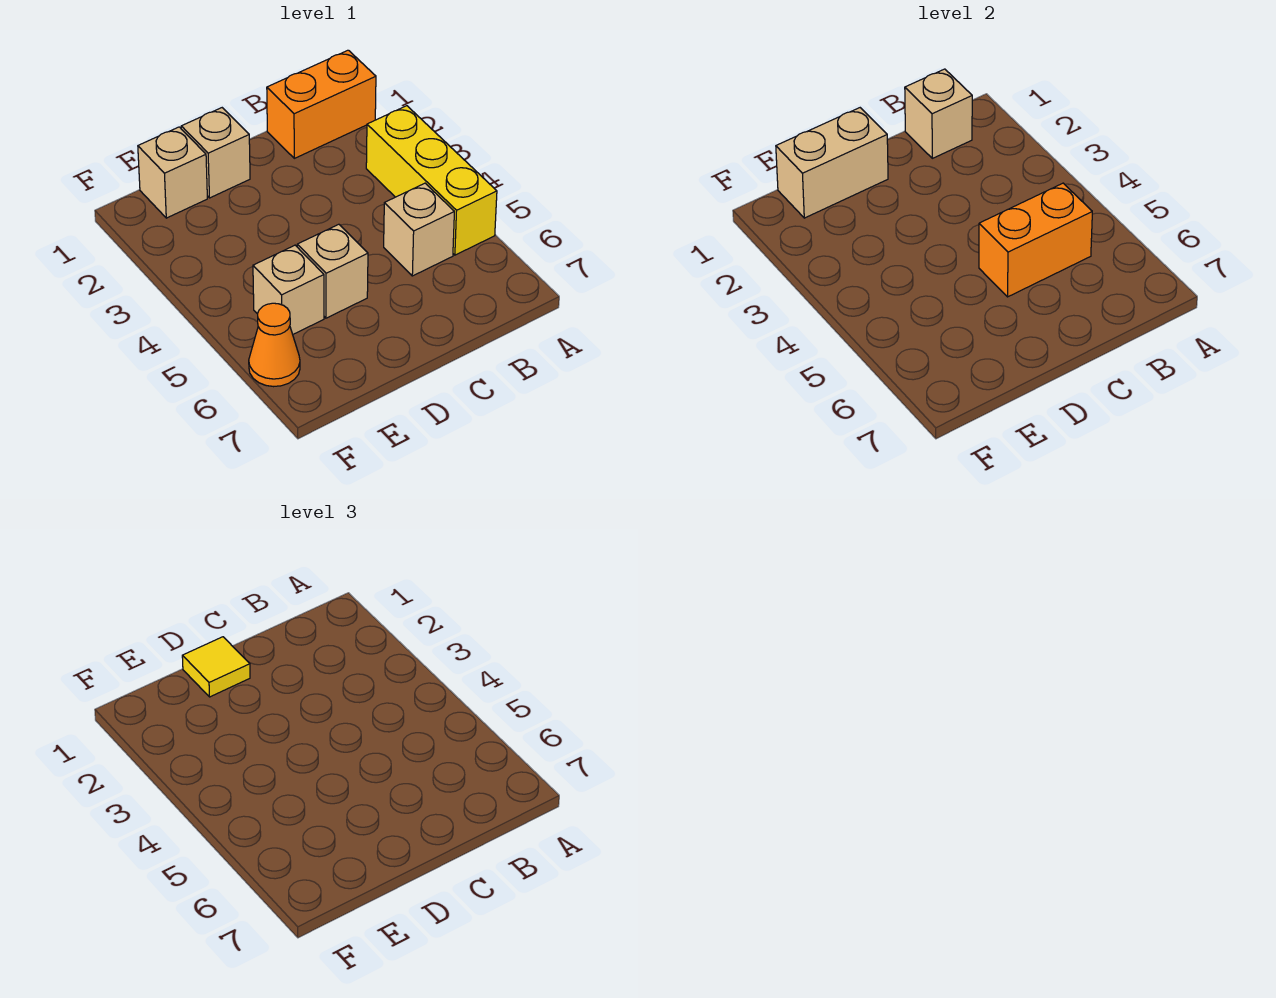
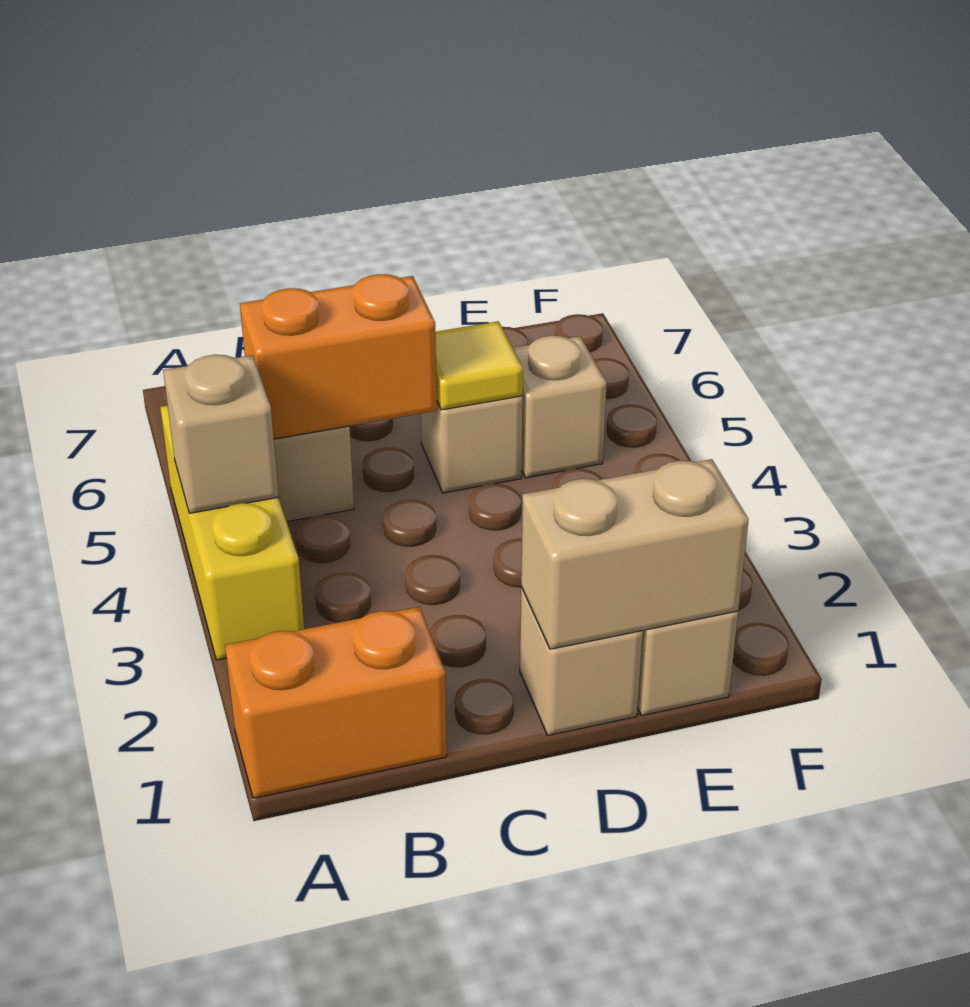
tan 1x1 brick [905,69,972,158] -> tan 1x1 brick moved to [163,355,279,513]
yellow 1x1 tile [182,637,250,697] -> yellow 1x1 tile moved to [435,321,523,410]
orange 1x1 cone [249,303,300,387] -> none

